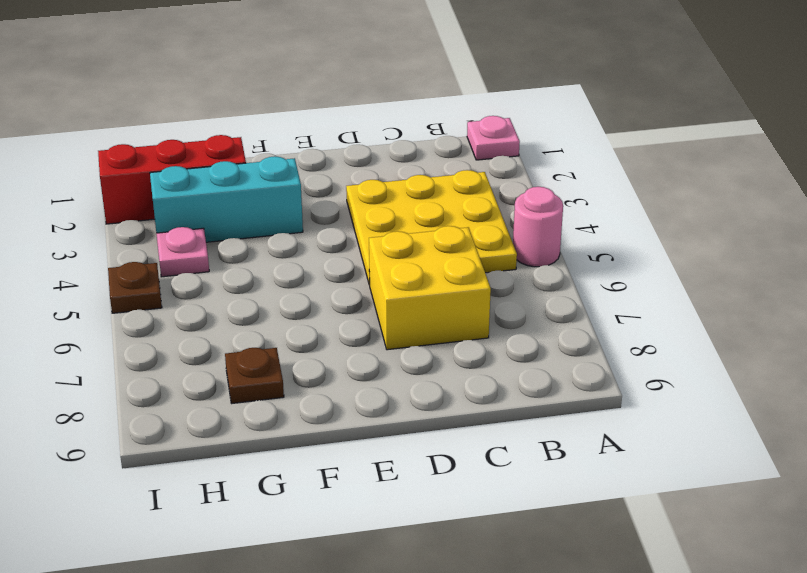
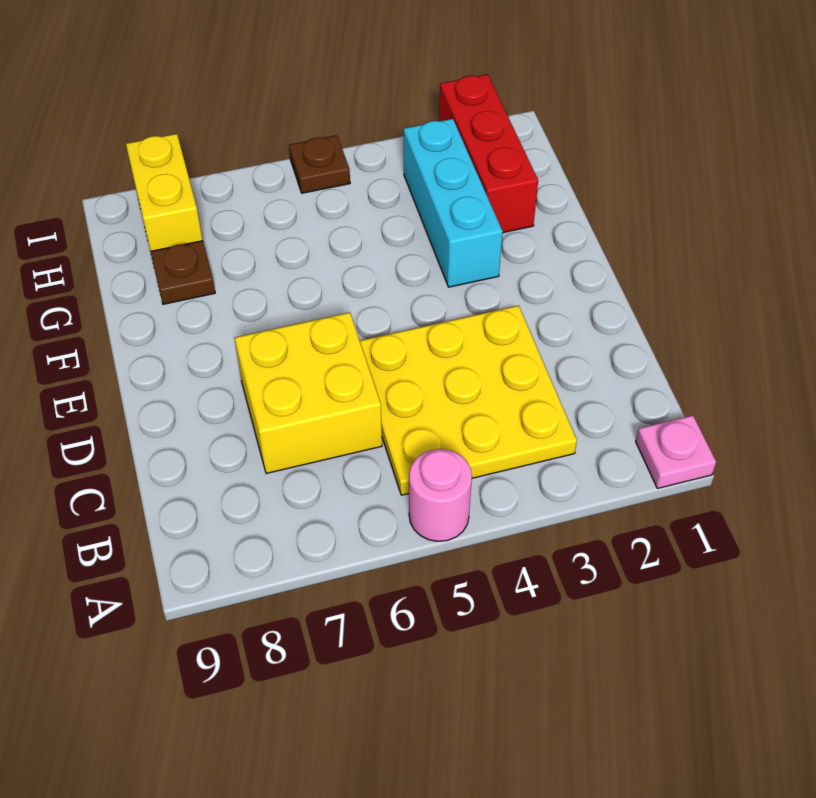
pink 1x1 plate [156,227,209,277] -> none
none -> yellow 1x2 brick [126,134,203,251]

